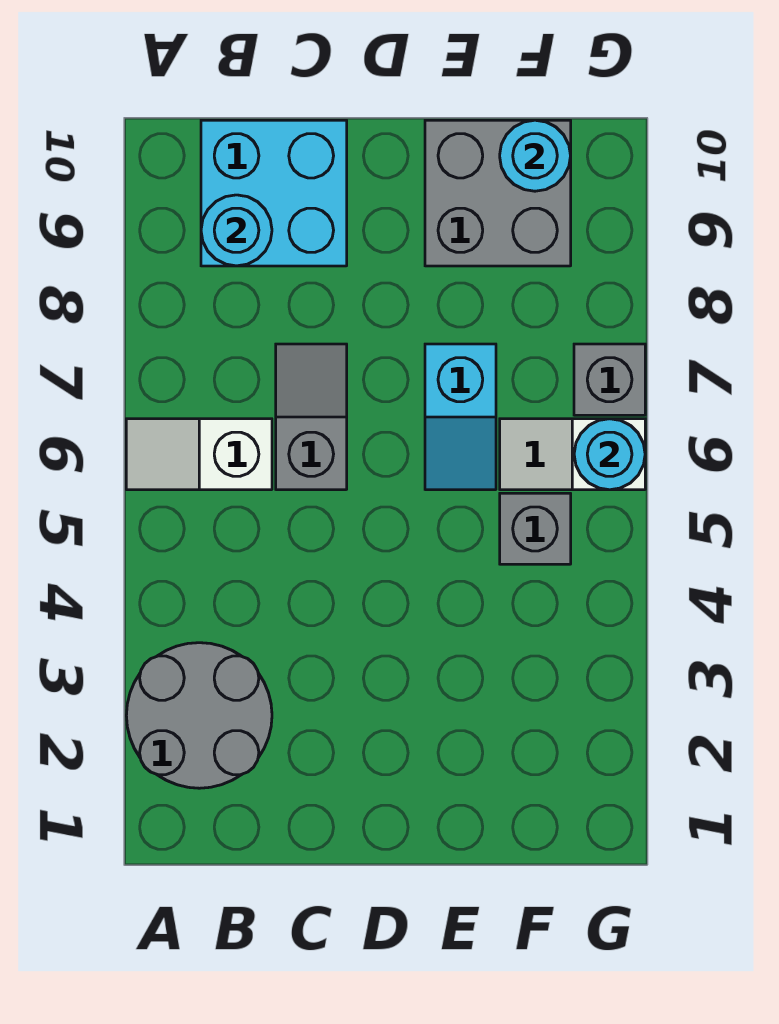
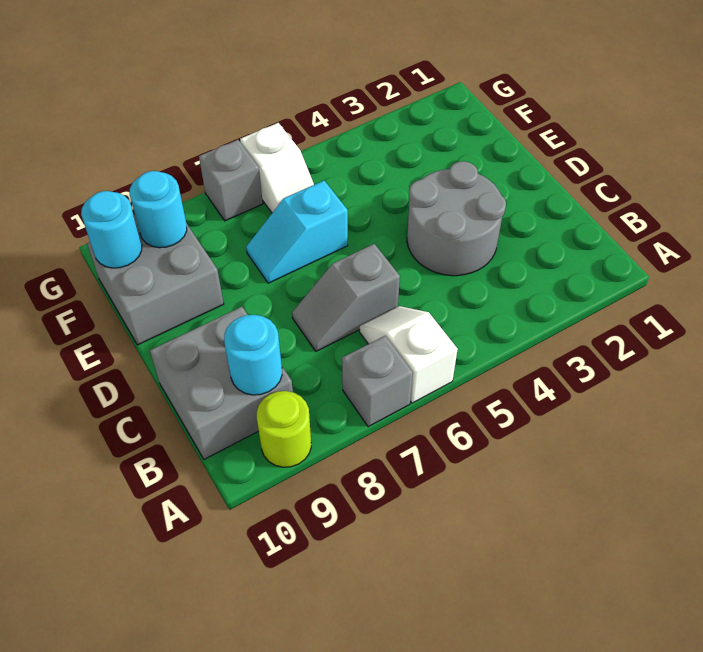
grey 2x2 round brick [126,643,272,788] -> grey 2x2 round brick moved to [407,161,506,276]
white 1x2 slope [126,419,272,490] -> white 1x2 slope turned to [360,306,458,403]
none -> lime 1x1 round brick [257,391,311,467]
cyan 2x2 brick [201,120,347,266] -> grey 2x2 brick [150,307,293,459]
cyan 1x2 slope [425,344,496,490] -> cyan 1x2 slope turned to [246,181,348,283]
grey 1x1 brick [500,493,571,564] -> grey 1x1 brick moved to [342,336,413,427]
cyan 1x1 round brick [574,419,645,490] -> cyan 1x1 round brick moved to [130,171,187,248]

